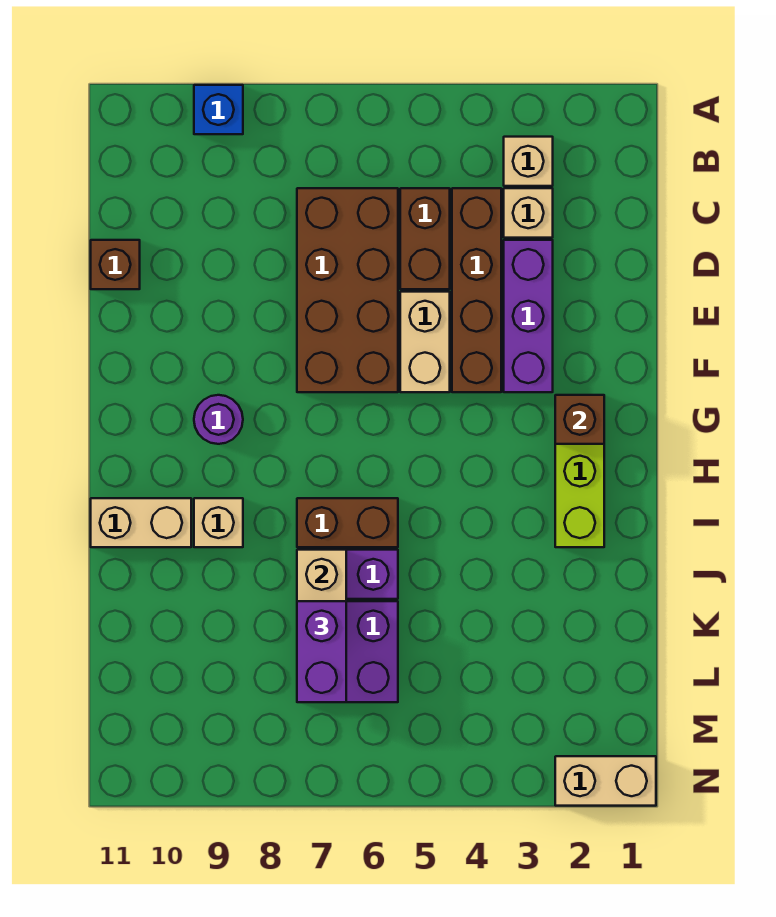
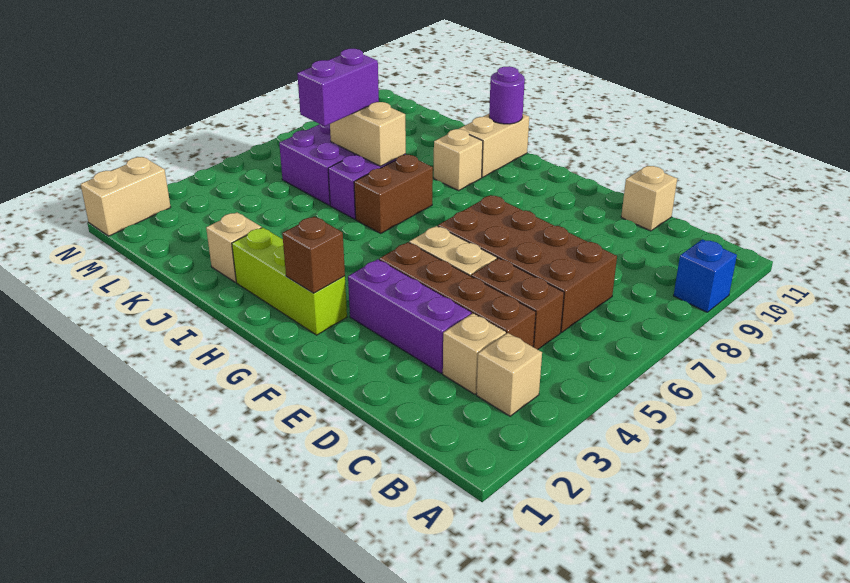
brown 1x1 brick [91,240,140,289] -> tan 1x1 brick [621,166,677,231]
purple 1x1 round brick [194,395,243,444] -> purple 1x1 round brick moved to [489,66,525,124]
none -> tan 1x1 brick [206,212,262,282]
purple 1x2 brick [297,601,346,702] -> purple 1x2 brick turned to [297,49,379,126]

